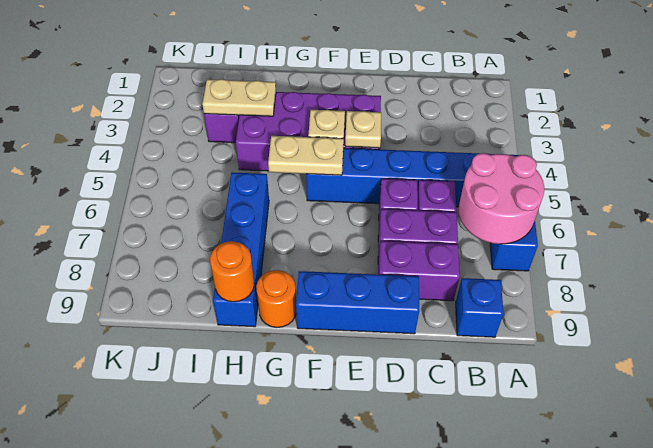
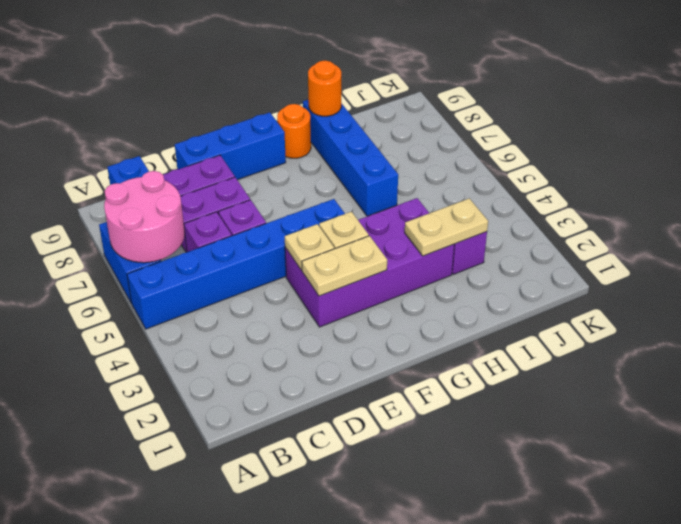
tan 1x2 plate [268,136,344,175] -> tan 1x2 plate moved to [302,236,387,296]

